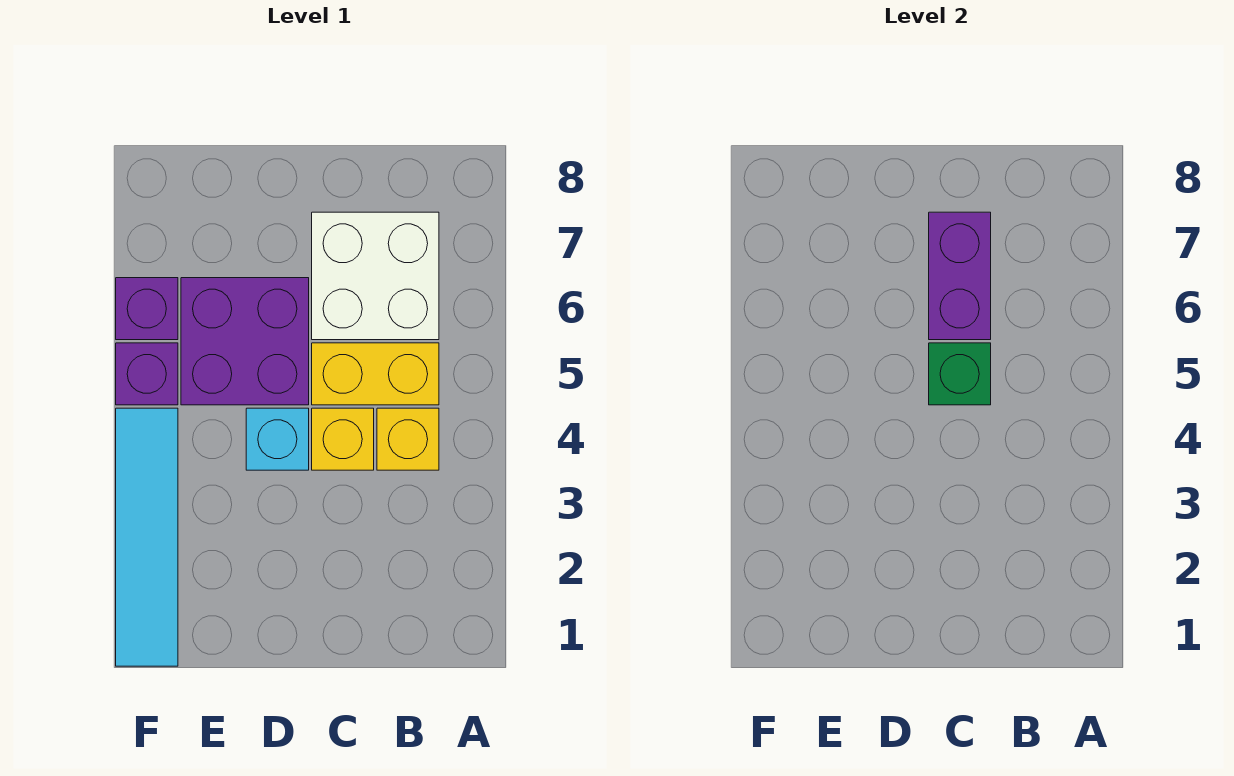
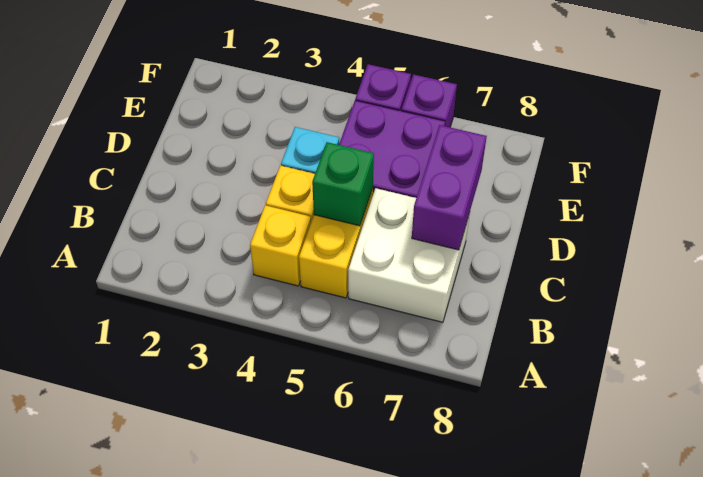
purple 1x2 brick [929,212,991,340] -> purple 1x2 brick turned to [412,125,487,250]
cyan 1x4 tile [116,408,178,666] -> none

